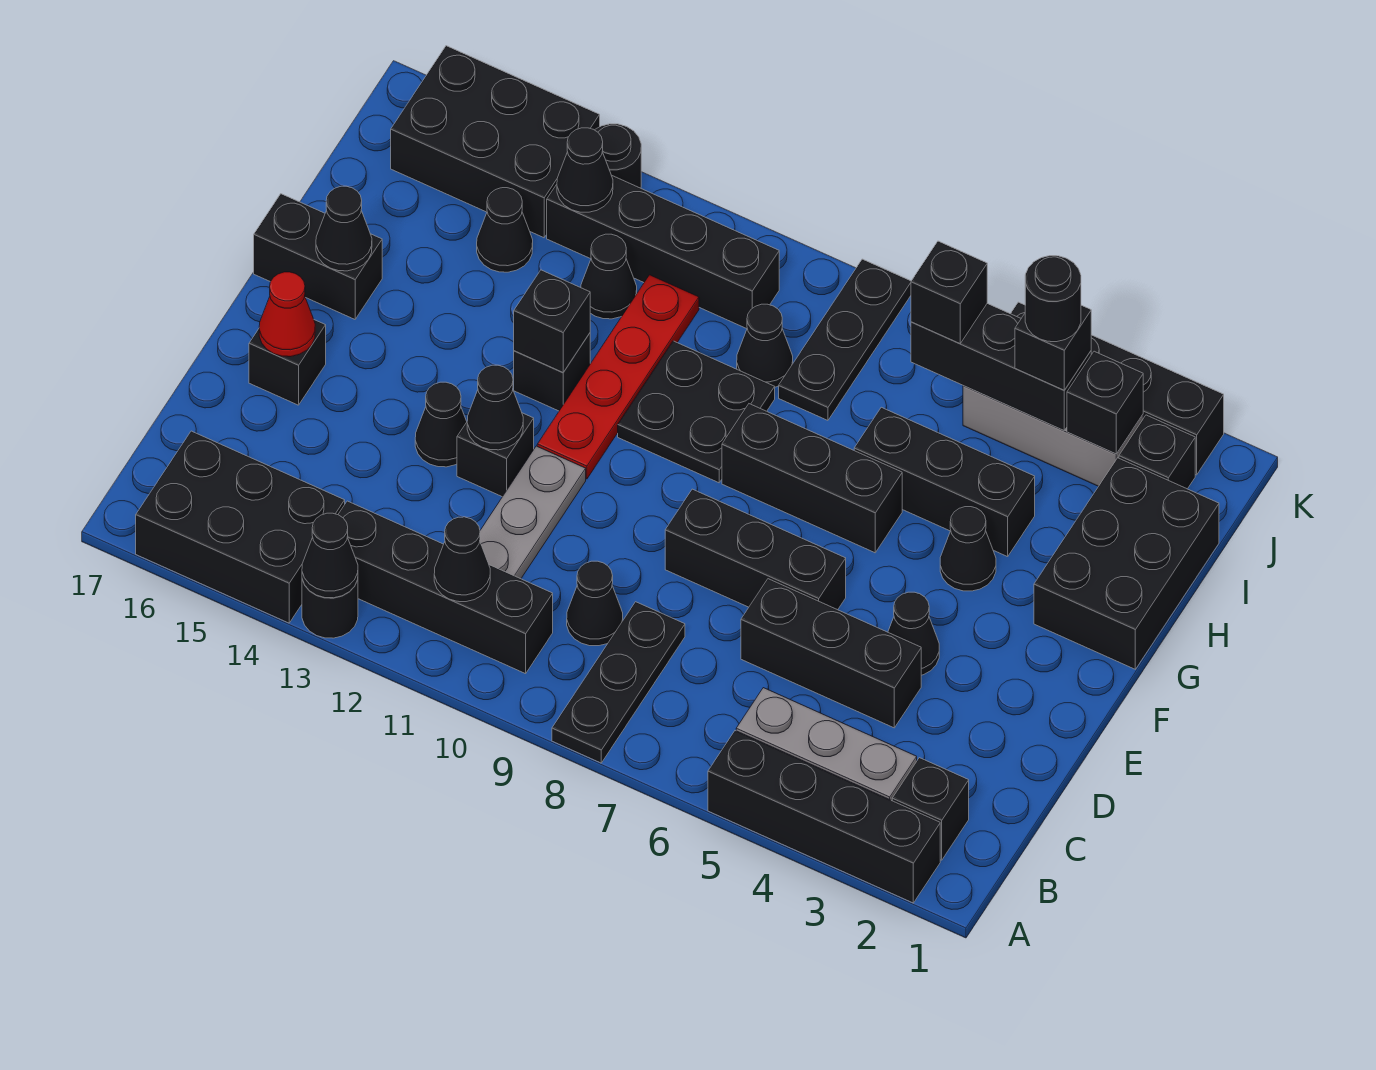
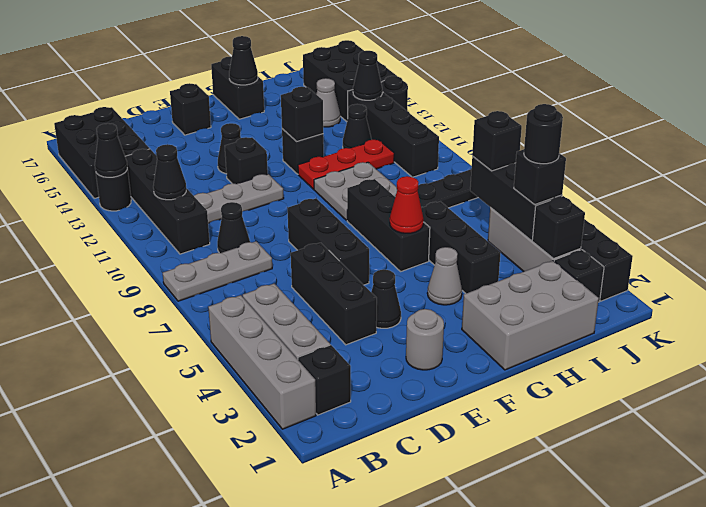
black 1x4 brick [708,731,940,903] -> grey 1x4 brick [208,295,316,429]
black 1x3 plate [552,602,685,763] -> grey 1x3 plate [163,241,272,301]
none -> grey 1x1 round brick [406,309,444,370]
black 1x1 cone [467,365,523,450] -> none
red 1x1 cone [259,272,315,357] -> red 1x1 cone moved to [390,176,424,233]
red 1x4 plate [537,275,699,479] -> red 1x3 plate [298,140,394,189]
black 2x3 brick [1034,458,1219,669] -> grey 2x3 brick [462,261,599,370]
black 1x1 cone [940,507,996,591] -> grey 1x1 cone [427,247,462,305]
black 2x2 plate [618,341,775,483] -> grey 2x2 plate [314,162,397,221]
black 1x1 cone [737,304,793,387] -> none
black 1x1 cone [477,188,533,272] -> grey 1x1 cone [316,78,340,127]

